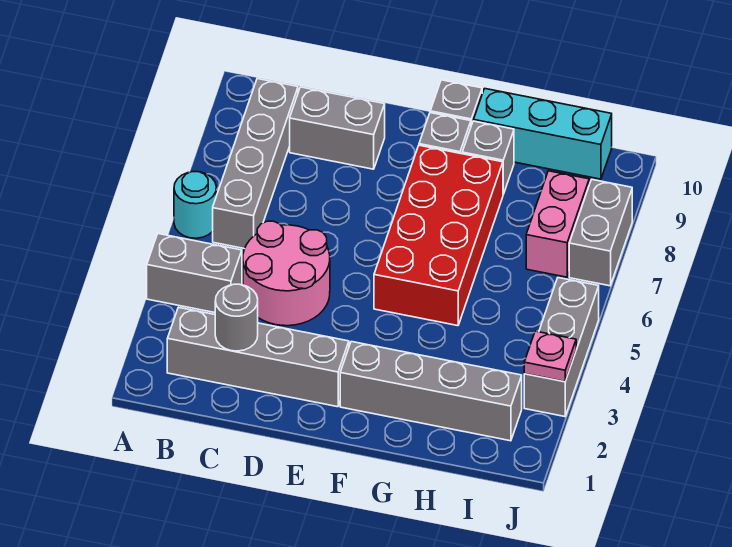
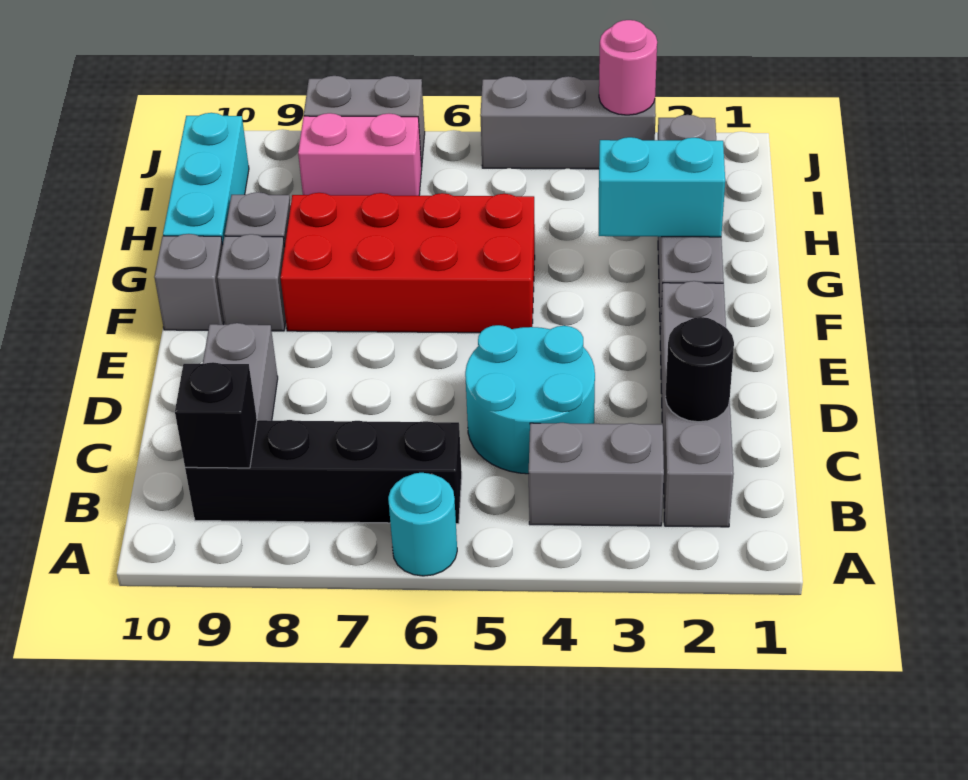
grey 1x2 brick [147,234,242,313] -> grey 1x2 brick turned to [529,423,664,526]
grey 1x4 brick [213,79,298,249] -> black 1x4 brick [185,420,462,524]
none -> black 1x1 brick [175,362,257,468]
grey 1x1 round brick [215,284,258,351] -> black 1x1 round brick [665,317,734,422]
pink 2x2 round brick [243,221,330,326] -> cyan 2x2 round brick [465,325,595,474]
none -> cyan 1x2 brick [599,137,725,237]
pink 1x1 plate [524,331,576,381] -> pink 1x1 round brick [599,20,657,115]

